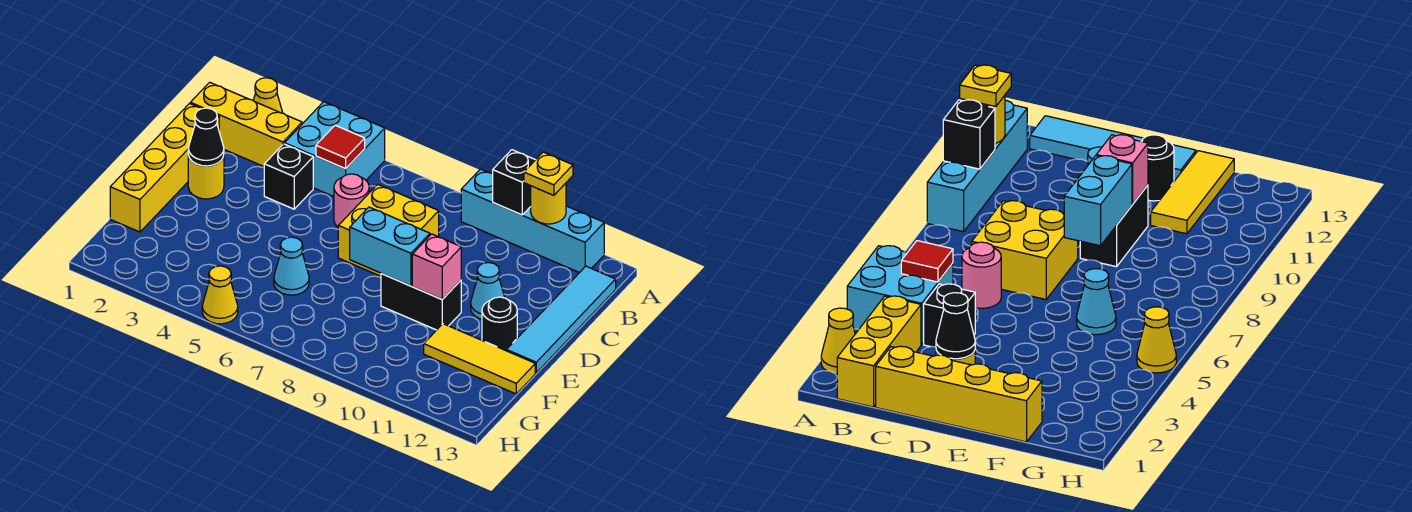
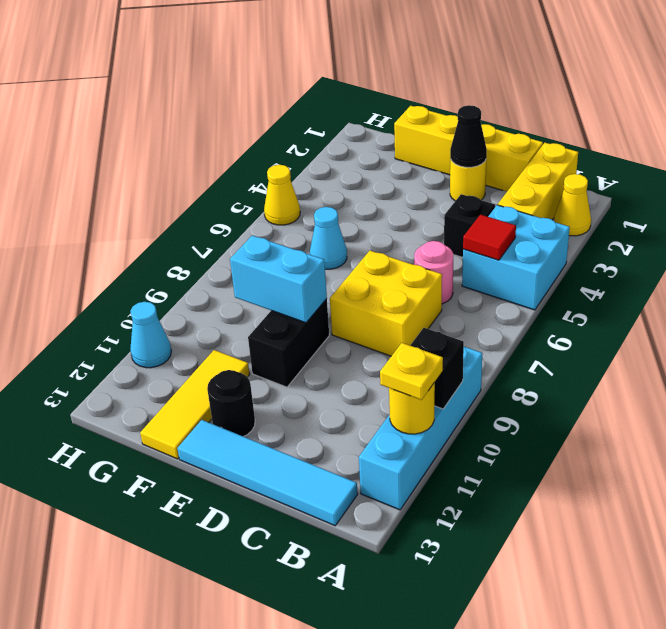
cyan 1x1 cone [471,263,505,319] -> cyan 1x1 cone moved to [130,302,171,368]
cyan 1x2 brick [350,207,430,286] -> cyan 1x2 brick turned to [230,235,327,323]
pink 1x1 brick [412,234,461,299] -> none

